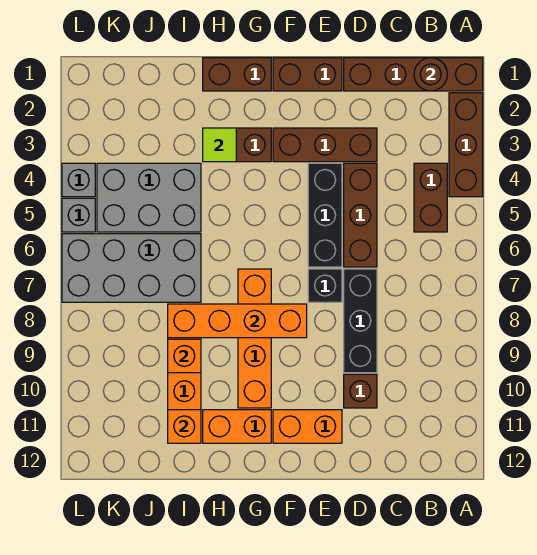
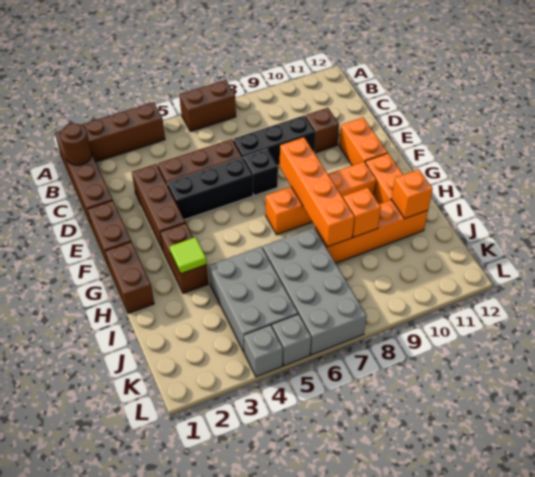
brown 1x2 brick [414,163,447,232] -> brown 1x2 brick moved to [179,80,236,131]

